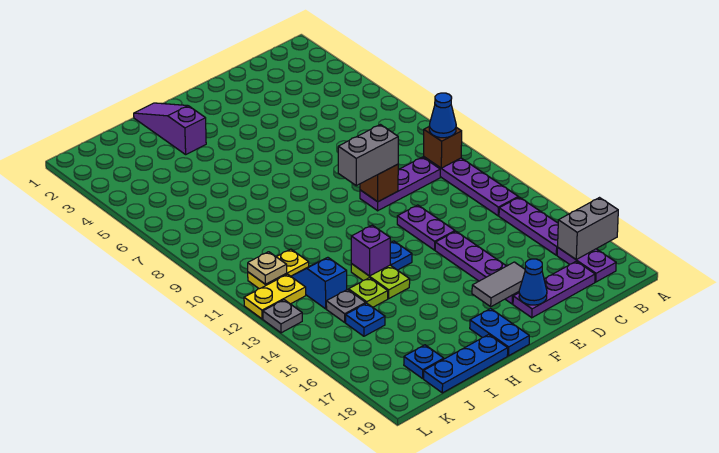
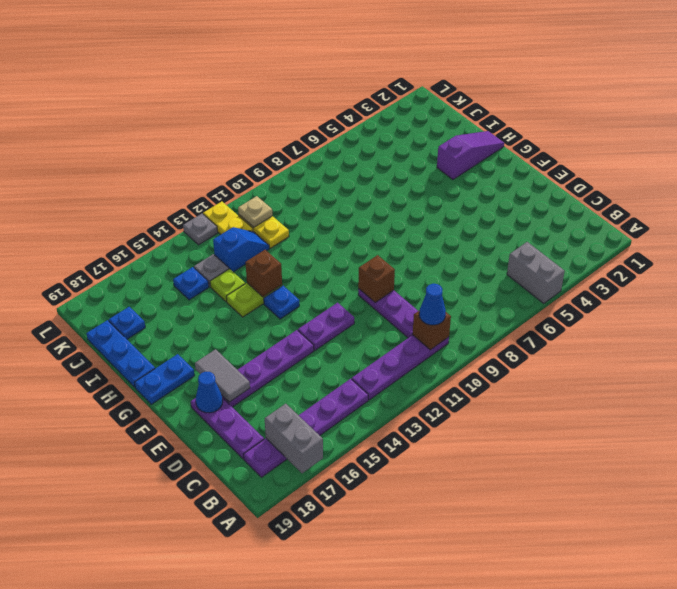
grey 1x2 brick [338,125,398,186] -> grey 1x2 brick moved to [507,242,565,304]
purple 1x1 brick [351,225,390,276] -> brown 1x1 brick [245,250,282,297]

